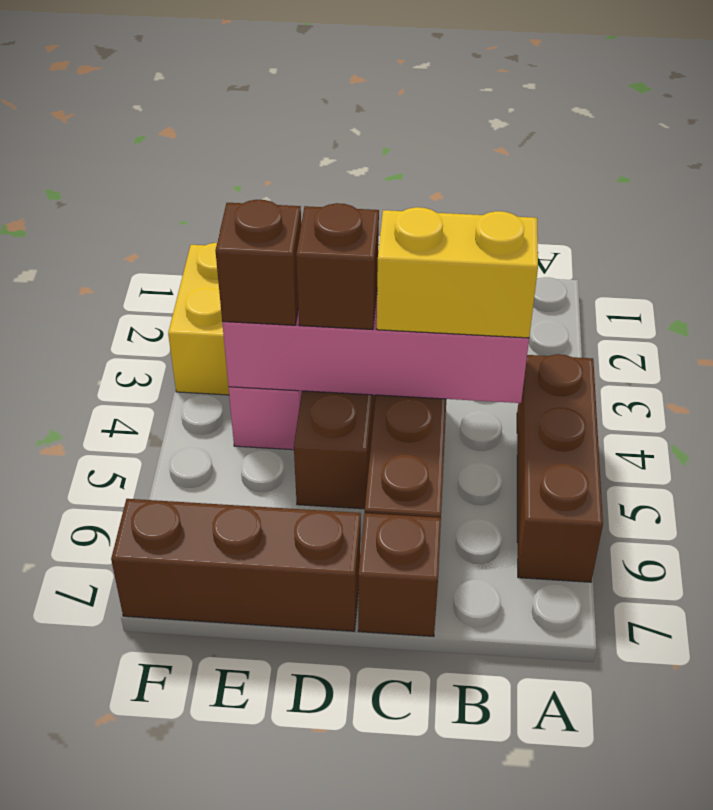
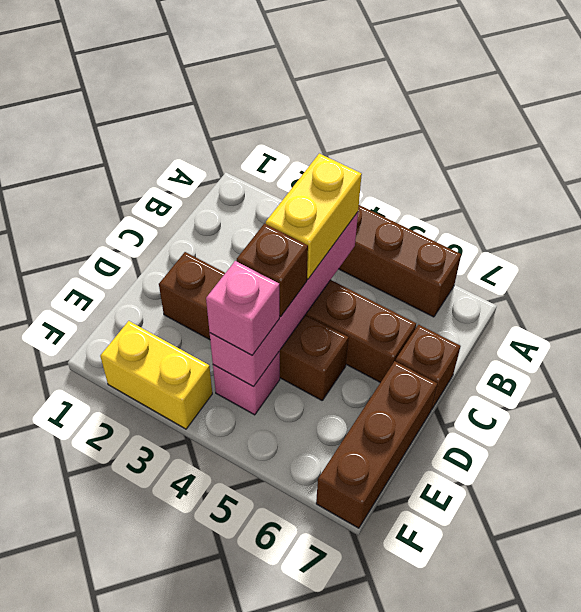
brown 1x1 brick [215,200,301,325] -> pink 1x1 brick [206,261,279,355]

